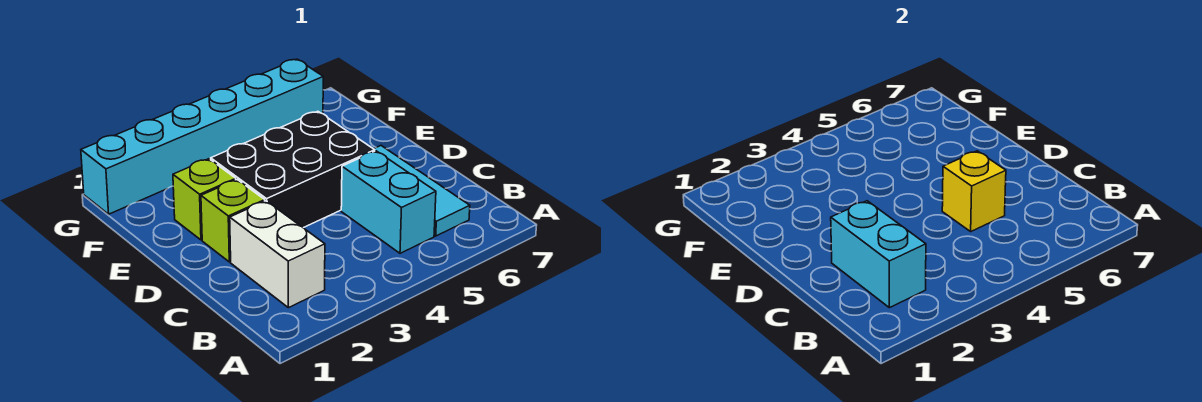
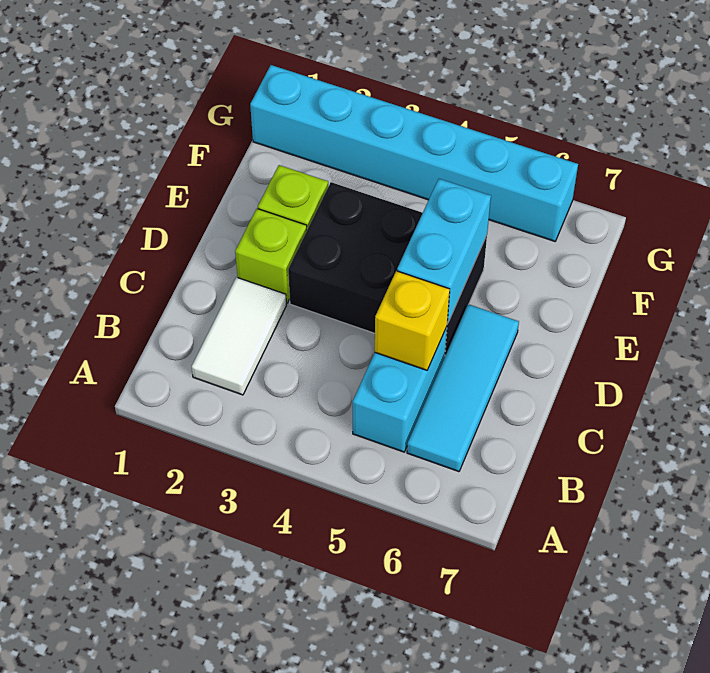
white 1x2 brick [230,201,325,308] -> white 1x2 tile [192,277,287,395]
cyan 1x2 brick [831,201,926,308] -> cyan 1x2 brick moved to [397,179,491,323]

